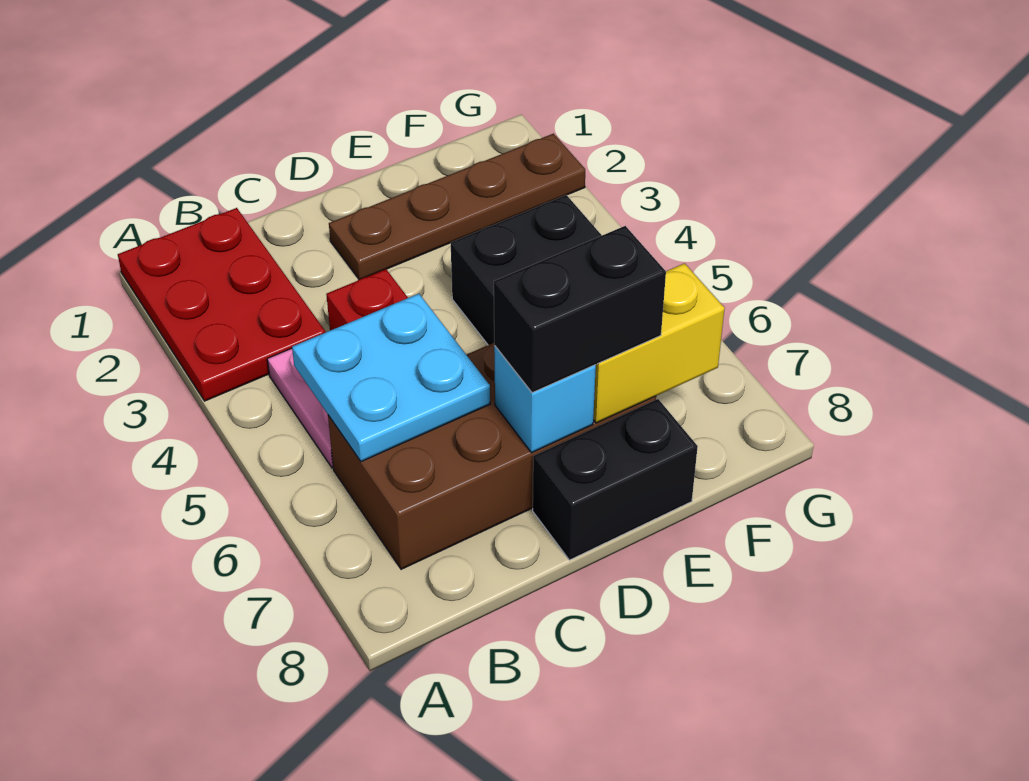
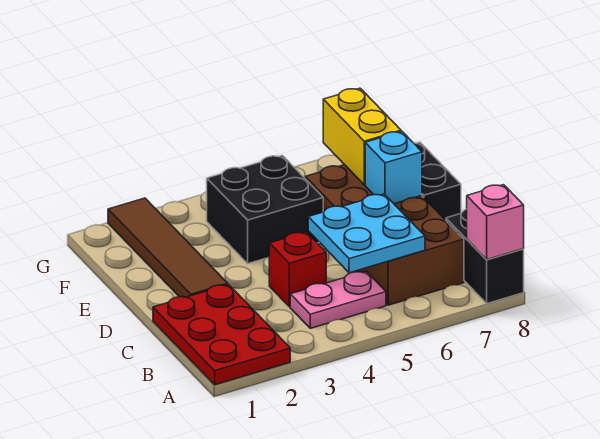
red 2x3 plate [118,208,326,401] -> red 2x3 plate turned to [153,284,290,385]
none -> pink 1x1 brick [467,185,524,260]
brown 1x4 plate [329,134,585,279] -> brown 1x4 tile [108,198,228,297]
black 1x2 brick [494,226,666,393] -> black 1x2 brick moved to [446,209,524,303]

